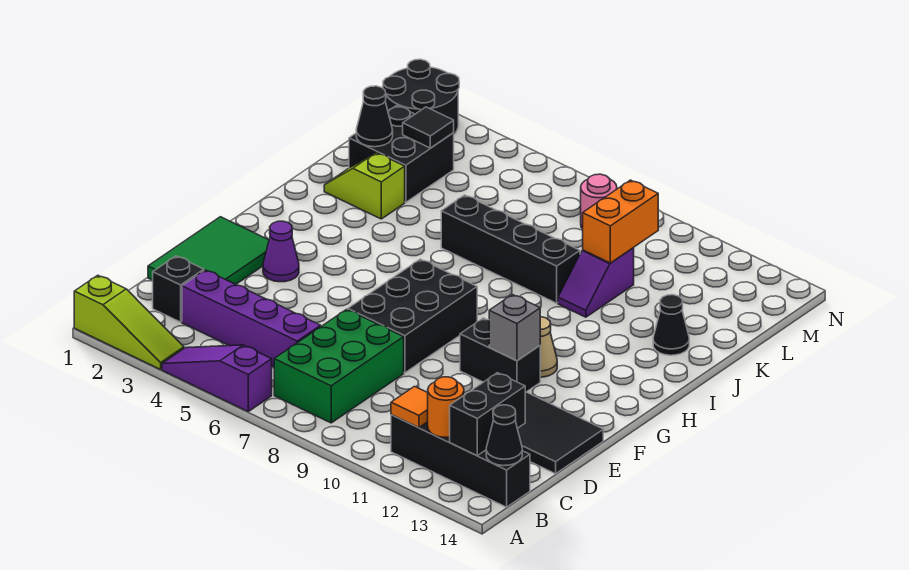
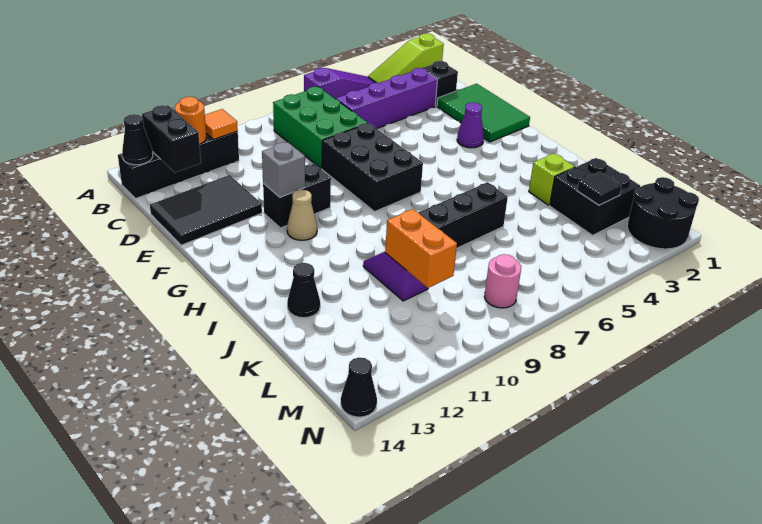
black 1x1 cone [356,86,393,147] -> black 1x1 cone moved to [341,358,377,417]

